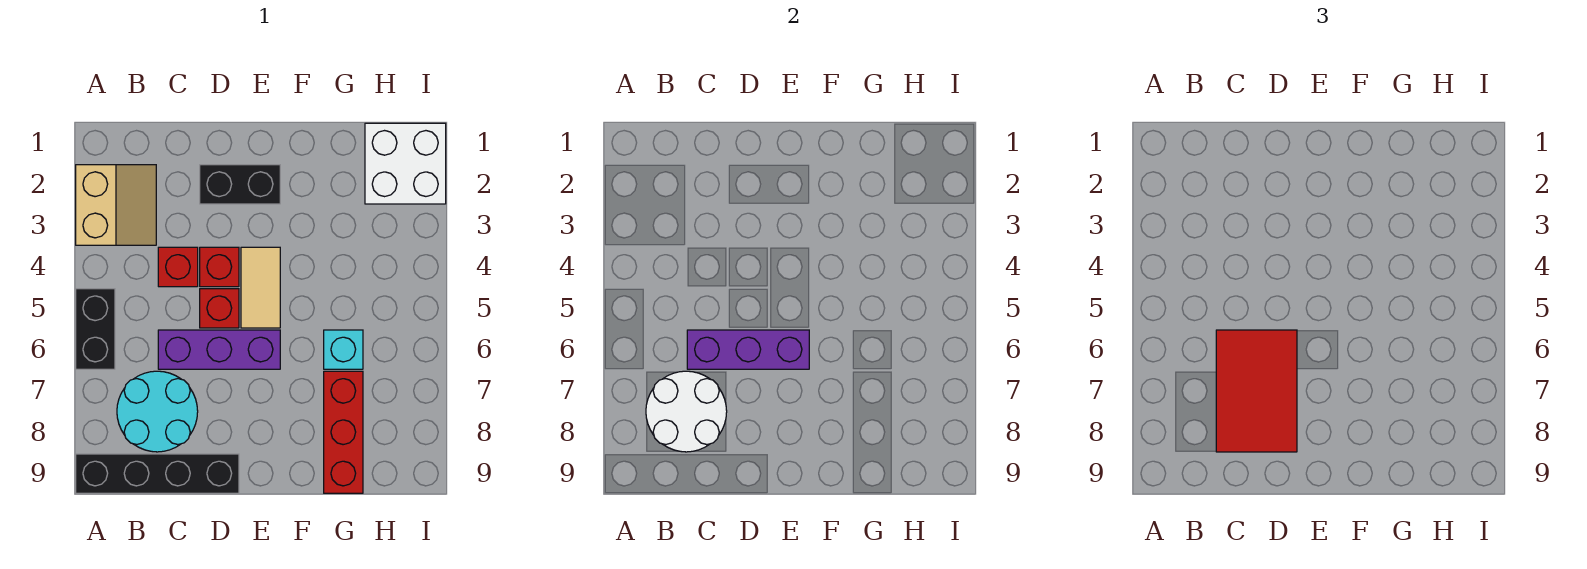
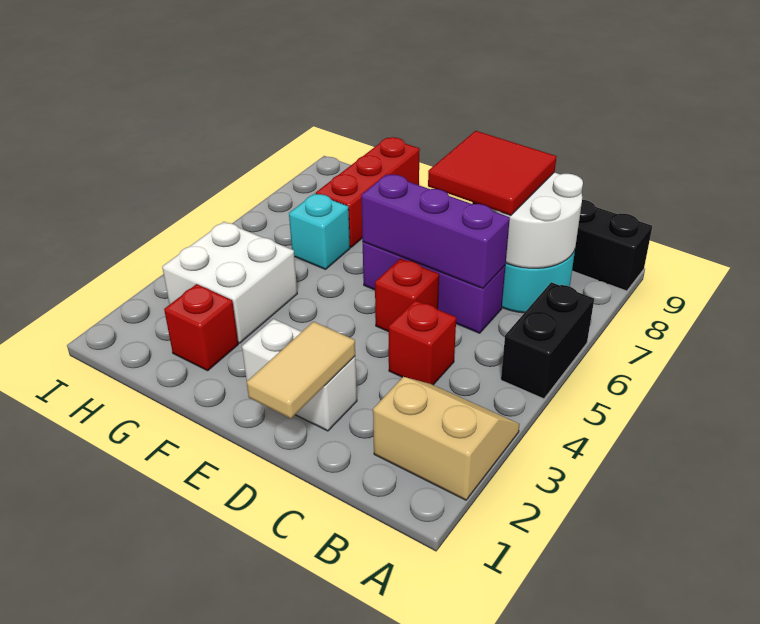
tan 2x2 slope [76,165,156,245] -> tan 2x2 slope turned to [373,377,520,500]
red 2x3 tile [1216,330,1297,452] -> red 2x2 tile [428,131,557,215]
black 1x2 brick [200,165,280,204] -> white 1x2 brick [242,319,357,431]
red 1x1 brick [200,247,239,287] -> red 1x1 brick moved to [164,284,238,371]
tan 1x2 tile [241,247,280,328] -> tan 1x2 tile moved to [247,322,355,419]
white 2x2 brick [365,123,446,204] -> white 2x2 brick moved to [162,222,297,343]

